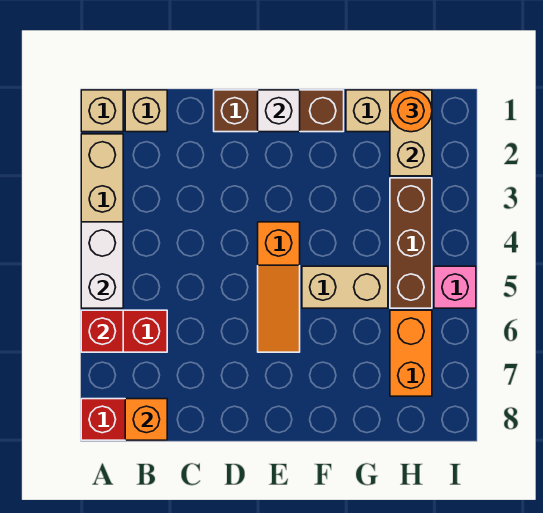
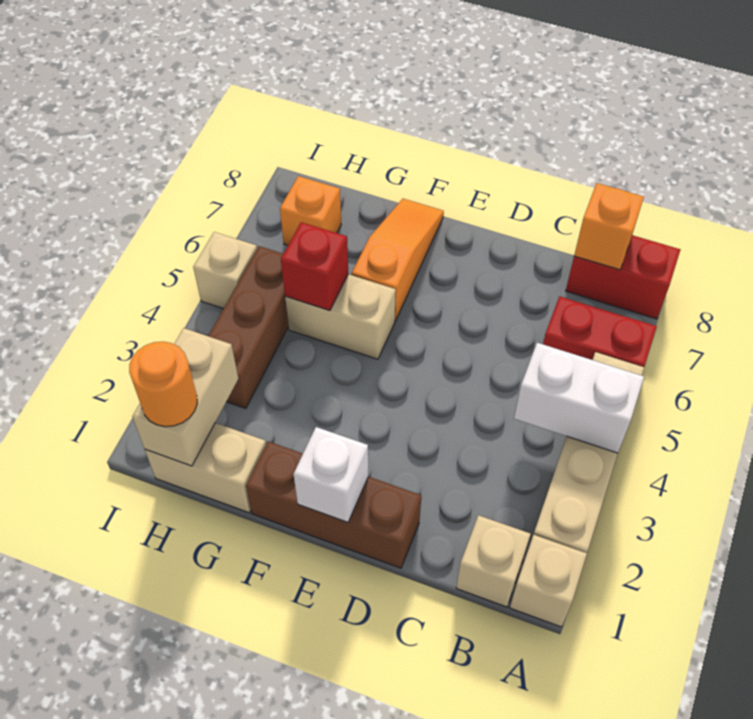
white 1x2 brick [81,222,123,308] -> white 1x2 brick turned to [514,343,644,453]
red 1x1 brick [81,310,123,352] -> red 1x1 brick moved to [281,222,348,310]
orange 1x3 slope [258,222,300,352] -> orange 1x3 slope moved to [352,199,444,321]
orange 1x2 brick [390,310,432,396] -> orange 1x1 brick [280,176,341,245]
pink 1x1 brick [434,266,476,308] -> tan 1x1 brick [193,232,257,309]

